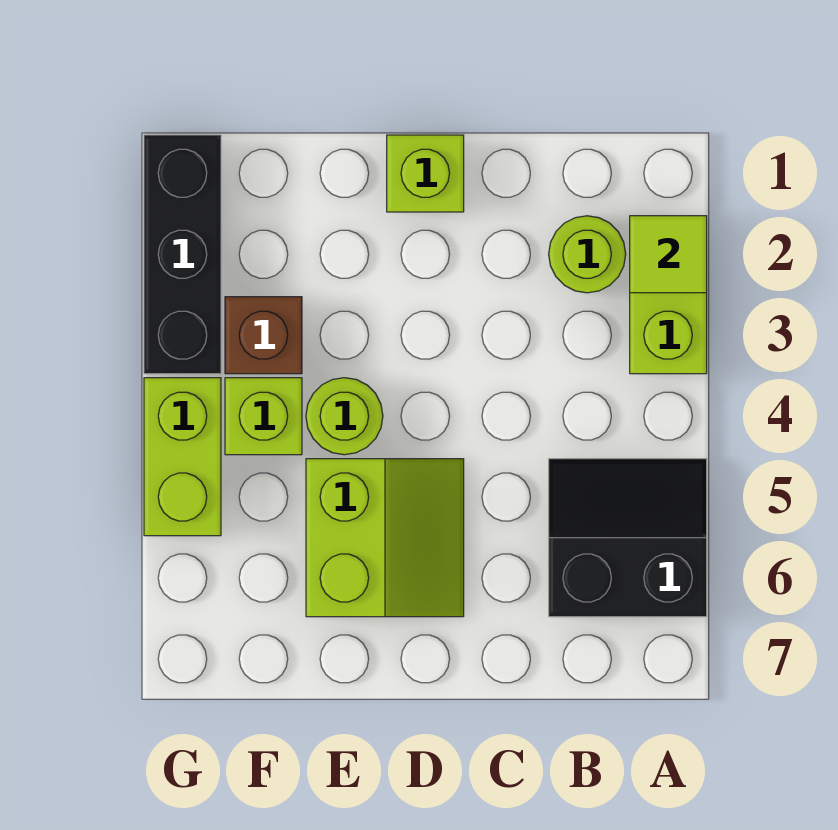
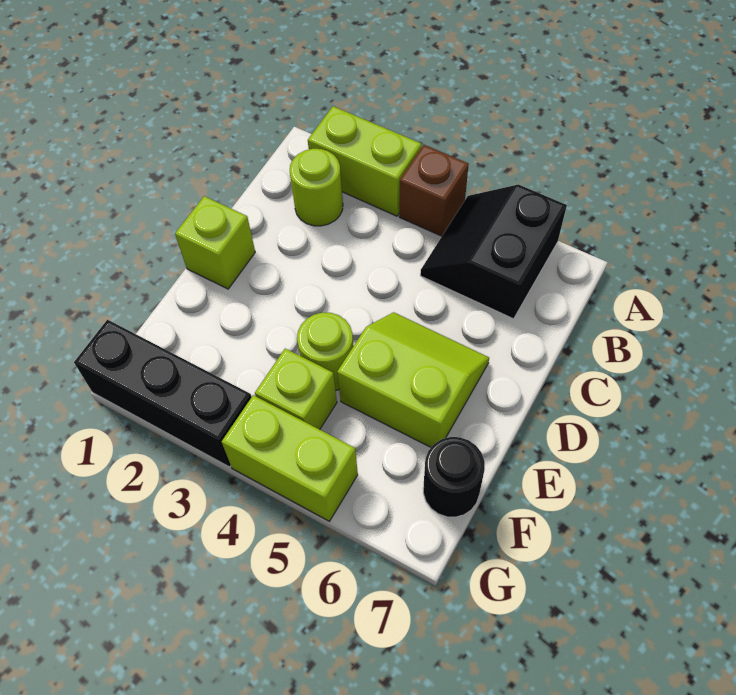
lime 1x1 tile [630,216,707,293] -> none
brown 1x1 brick [225,297,302,374] -> brown 1x1 brick moved to [399,145,469,236]
none -> black 1x1 round brick [423,437,485,517]

